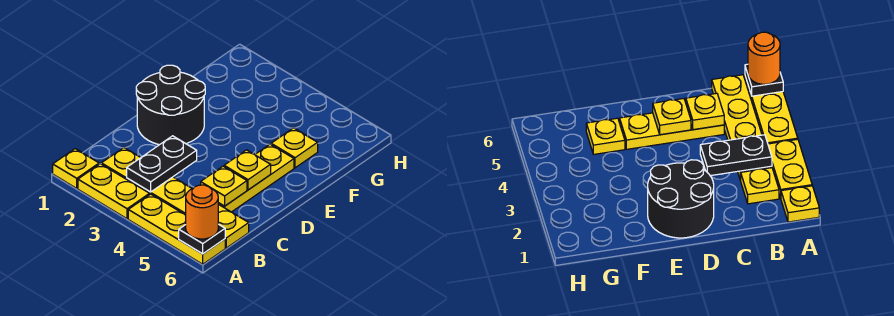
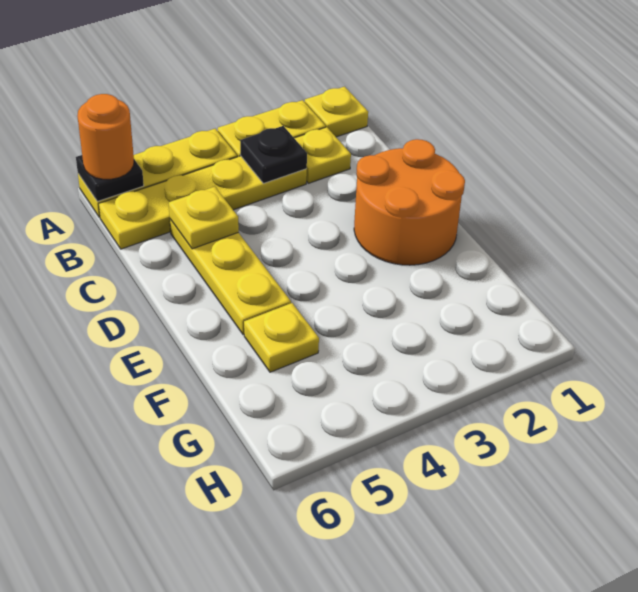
black 1x2 plate [127,136,197,192] -> black 1x1 plate [240,126,307,183]
black 2x2 round brick [136,65,205,145] -> orange 2x2 round brick [354,139,465,265]
yellow 1x1 plate [224,150,271,190] -> none

